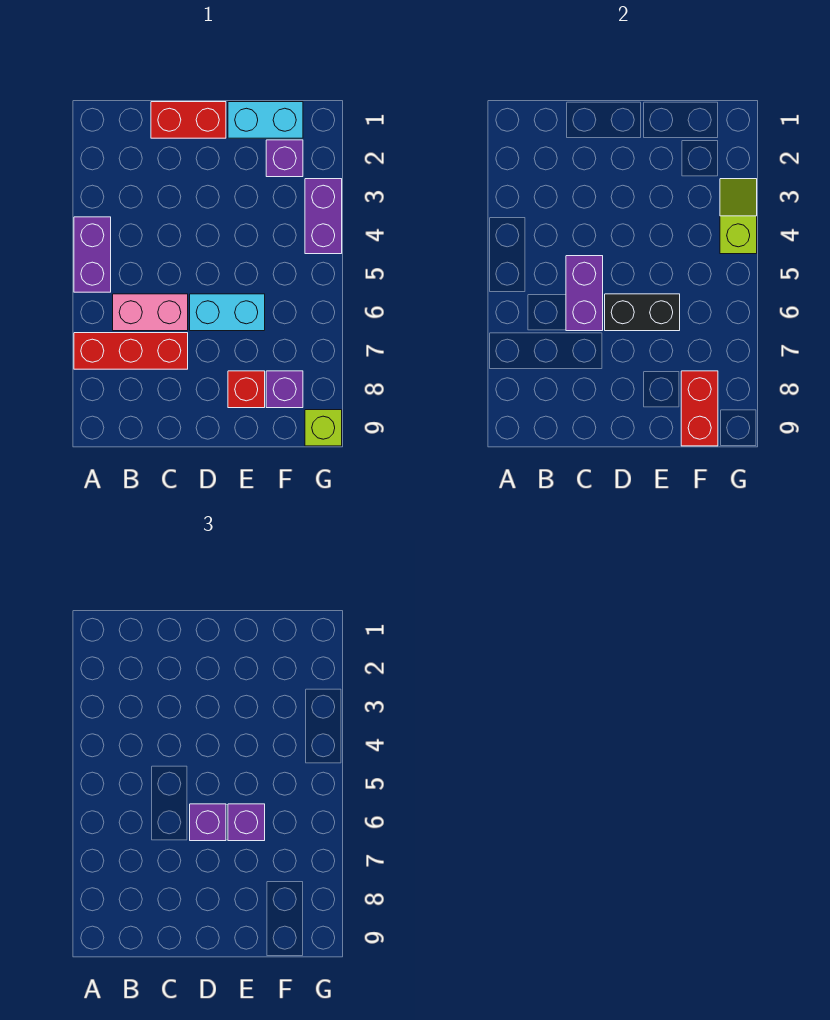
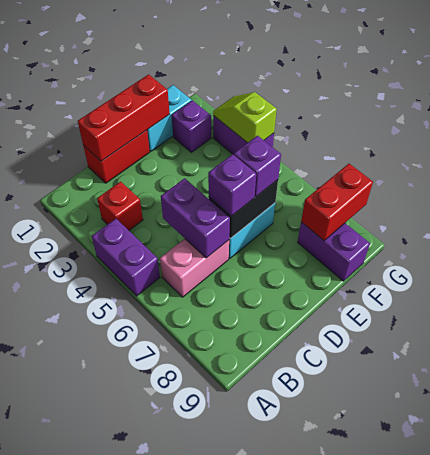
red 1x3 brick [74,333,188,369] -> red 1x3 brick moved to [78,74,169,161]
red 1x1 brick [228,371,265,408] -> red 1x1 brick moved to [97,182,143,230]
purple 1x1 brick [266,371,303,408] -> purple 1x2 brick [298,222,370,281]
red 1x2 brick [681,371,718,446] -> red 1x2 brick turned to [301,164,373,241]
lime 1x1 brick [305,410,342,446] -> none

